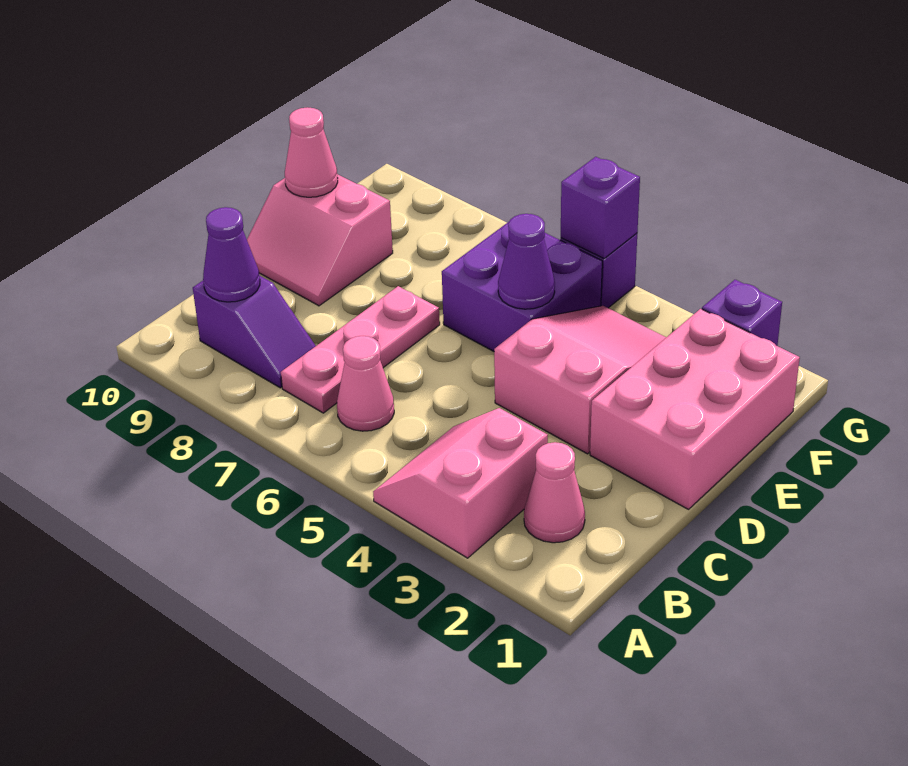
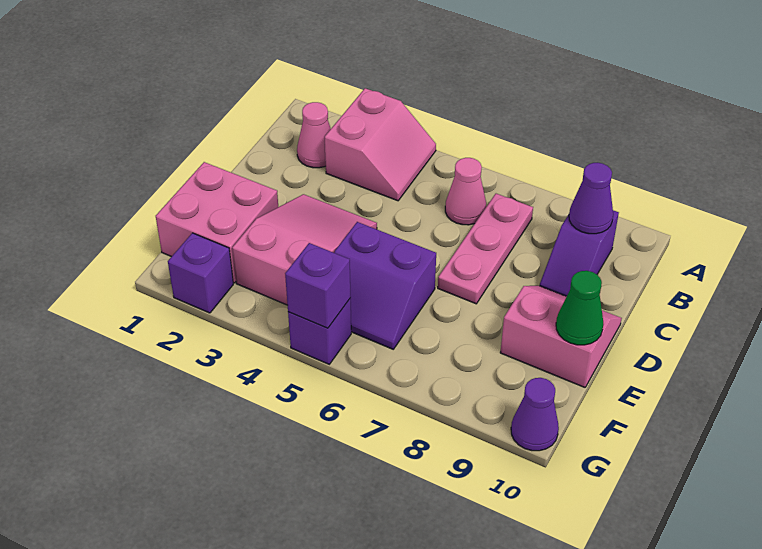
purple 1x2 slope [193,275,316,388] -> purple 1x2 slope turned to [540,210,619,297]
pink 2x3 brick [590,309,800,509] -> pink 2x2 brick [156,162,278,283]
pink 2x3 slope [494,306,666,454] -> pink 2x3 slope turned to [232,194,377,305]
purple 2x2 brick [442,222,602,351] -> purple 2x2 slope [334,222,436,349]
purple 1x1 cone [498,214,555,309] -> purple 1x1 cone moved to [511,378,559,451]
pink 1x1 cone [285,107,338,197] -> green 1x1 cone [556,271,603,345]

